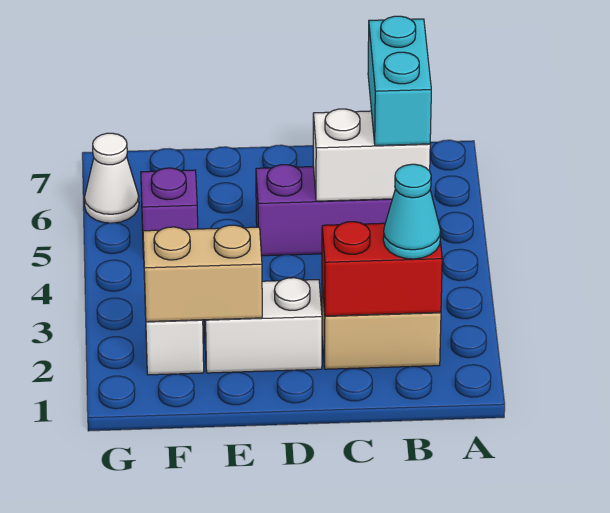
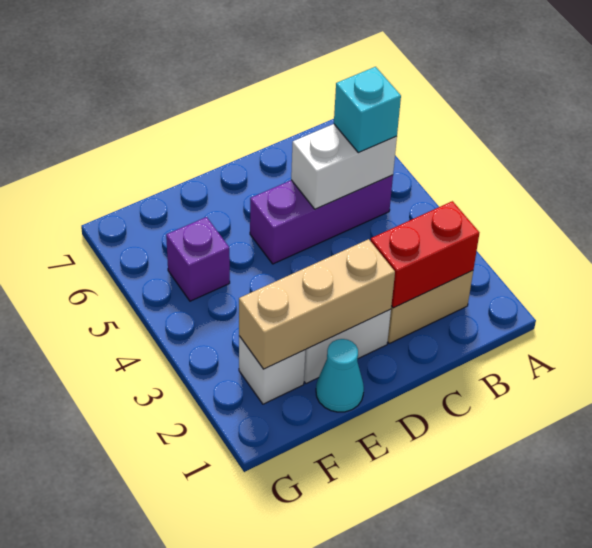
cyan 1x1 cone [383,164,441,259] -> cyan 1x1 cone moved to [316,339,364,412]
cyan 1x2 brick [368,16,431,146] -> cyan 1x1 brick [334,67,401,153]
tan 1x2 brick [143,225,262,322] -> tan 1x3 brick [239,239,395,369]
white 1x1 cone [84,133,139,223] -> none

